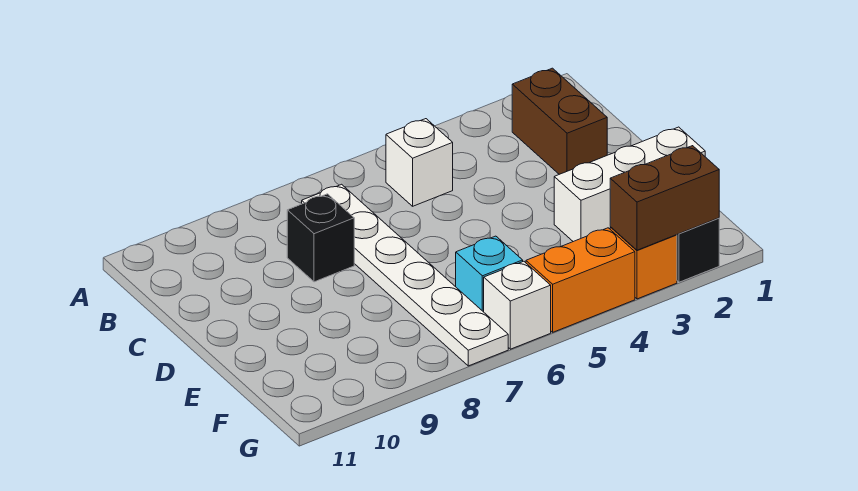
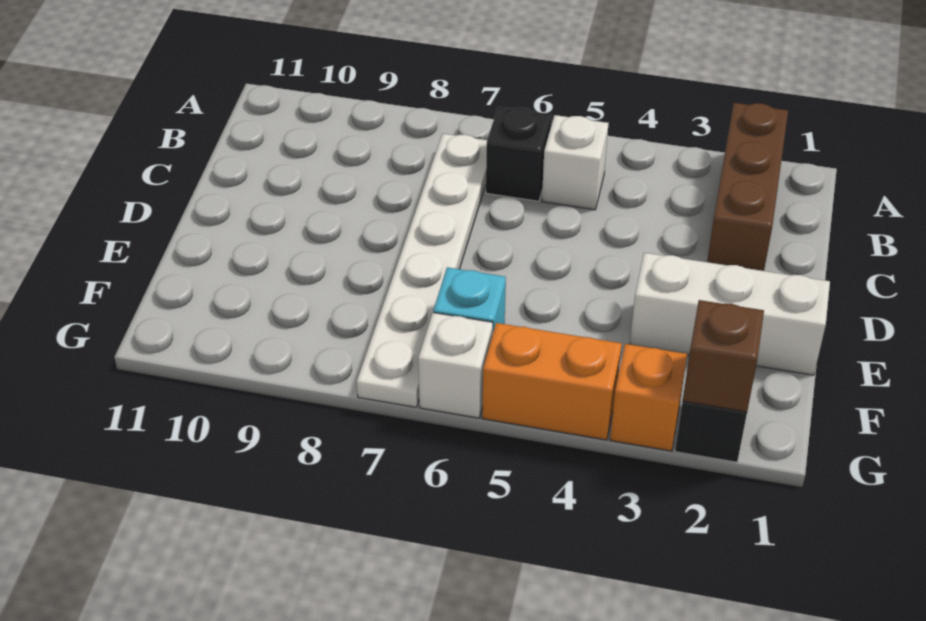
brown 1x2 brick [512,68,607,174] -> brown 1x3 brick [707,103,788,271]
black 1x1 brick [287,194,354,282] -> black 1x1 brick moved to [486,107,552,201]
brown 1x2 brick [610,146,719,250] -> brown 1x1 brick [683,300,764,412]

